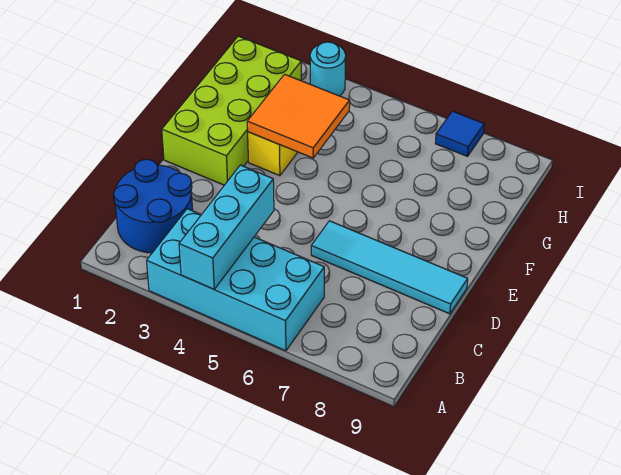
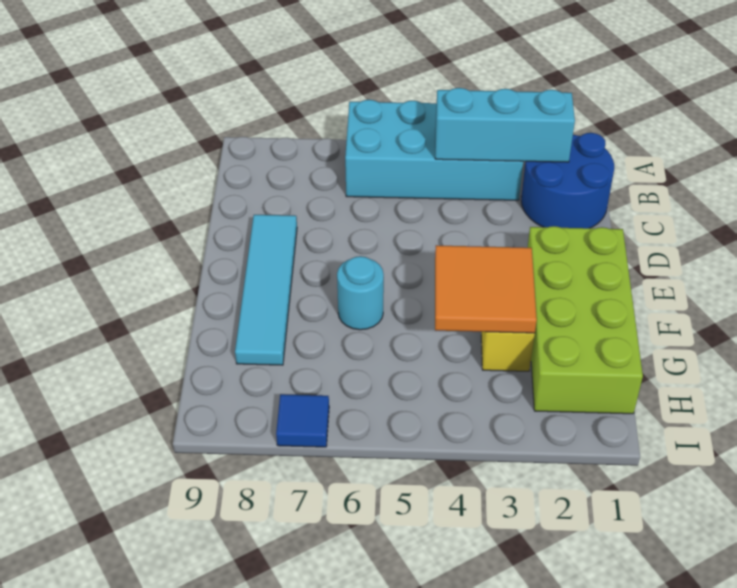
cyan 1x3 brick [179,165,274,289] -> cyan 1x3 brick turned to [435,88,575,162]
cyan 1x4 tile [311,221,468,314] -> cyan 1x4 tile turned to [235,215,297,365]
cyan 1x1 round brick [310,42,346,96] -> cyan 1x1 round brick moved to [337,256,384,330]

